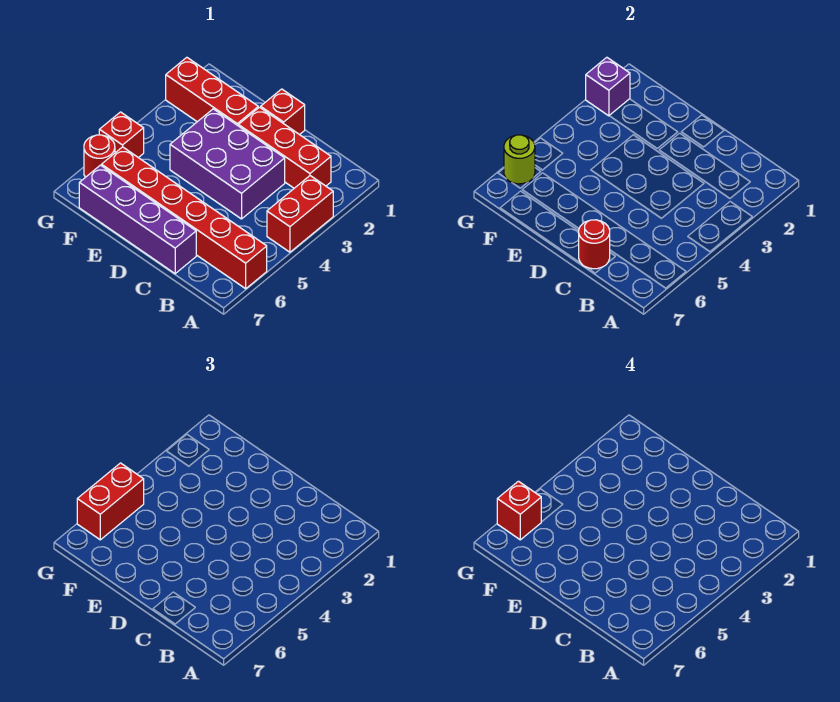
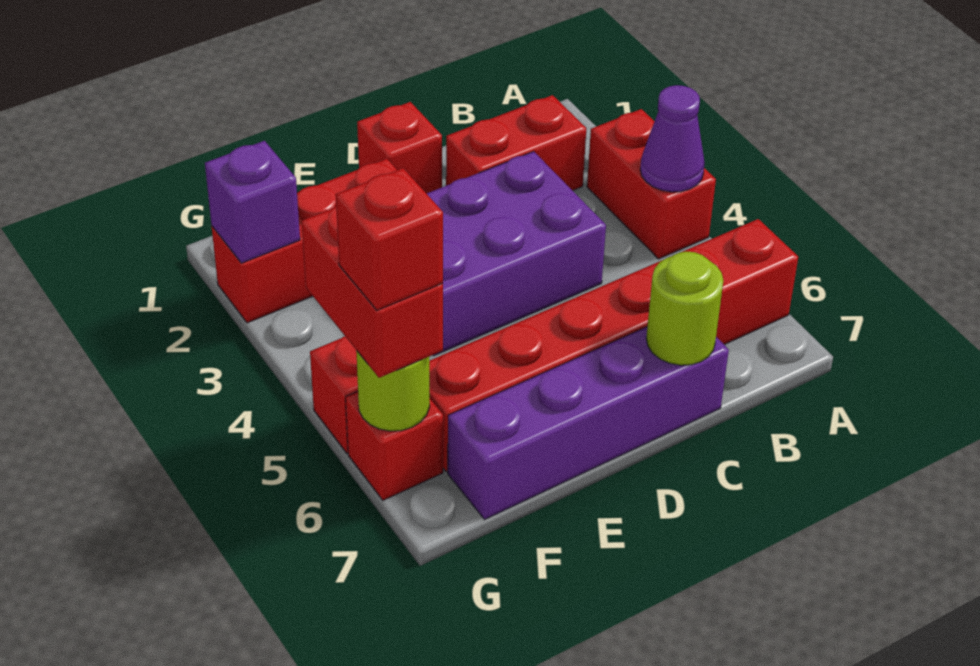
none -> purple 1x1 cone [640,85,705,192]
red 1x3 brick [238,107,331,188] -> red 1x2 brick [446,95,586,191]
red 1x1 round brick [579,220,610,269] -> lime 1x1 round brick [646,252,723,365]
red 1x1 round brick [84,135,115,177] -> red 1x1 brick [346,392,443,500]

